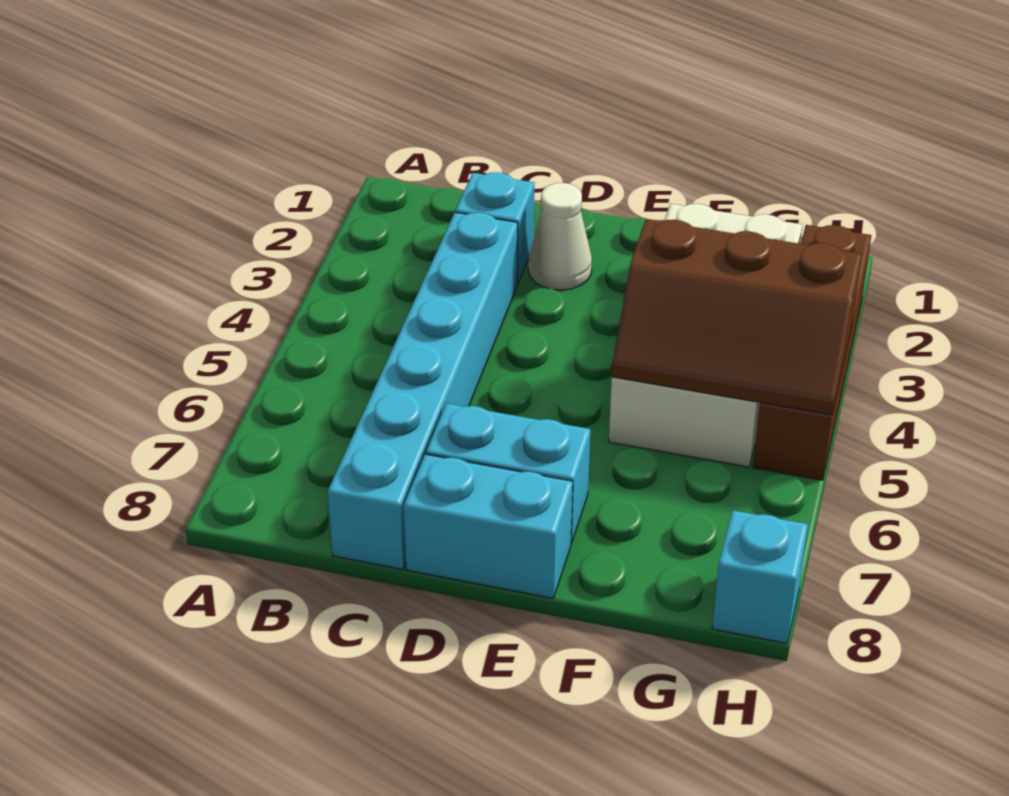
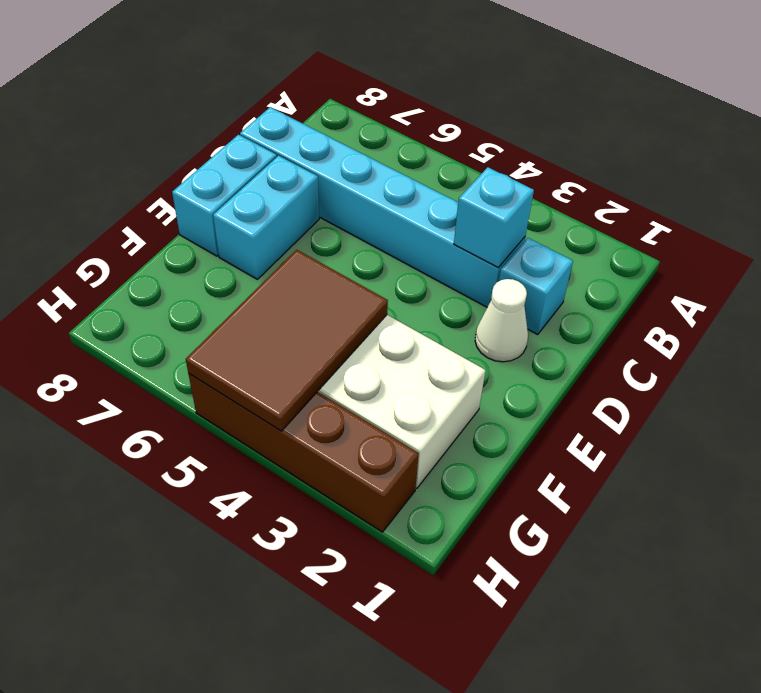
brown 2x3 slope [612,220,862,415] -> brown 2x3 tile [186,250,388,431]
cyan 1x1 brick [712,510,808,643] -> cyan 1x1 brick moved to [454,167,534,267]

